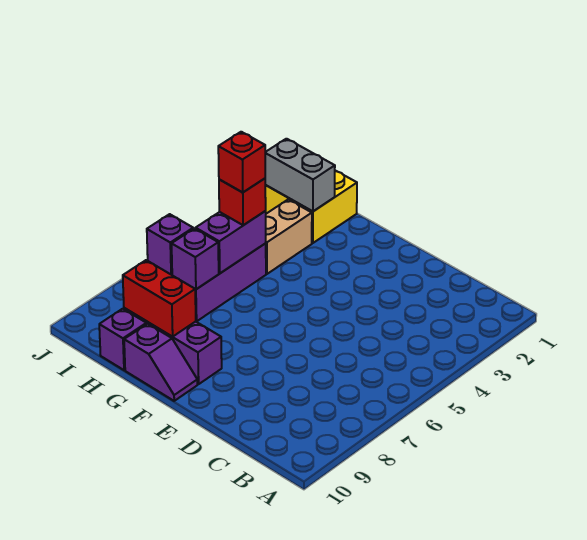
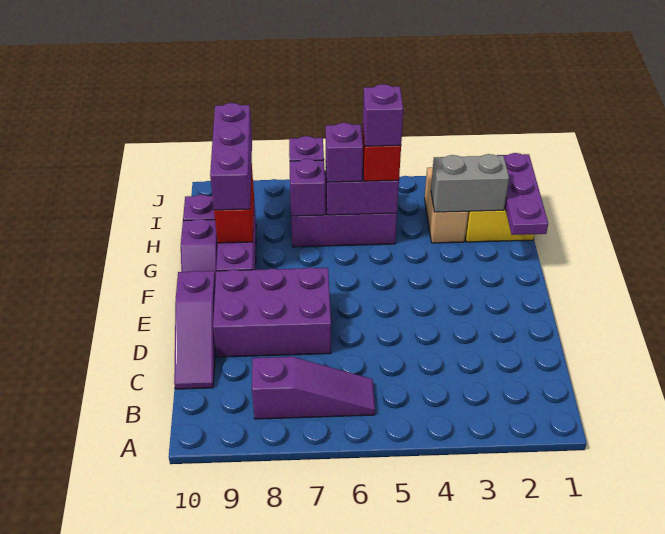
none -> purple 1x3 slope [252,357,375,419]
none -> purple 1x3 slope [174,271,216,389]
none -> purple 2x3 brick [213,267,331,357]
none -> purple 1x3 plate [497,153,548,235]
none -> purple 1x3 brick [210,103,252,210]
grey 1x2 brick [265,139,335,211] -> grey 1x2 brick turned to [431,154,509,212]
tan 1x2 brick [266,199,312,274] -> tan 1x2 brick turned to [425,167,468,243]
red 1x1 brick [218,132,265,192] -> purple 1x1 brick [363,84,403,146]
none -> purple 1x1 brick [326,123,363,182]

